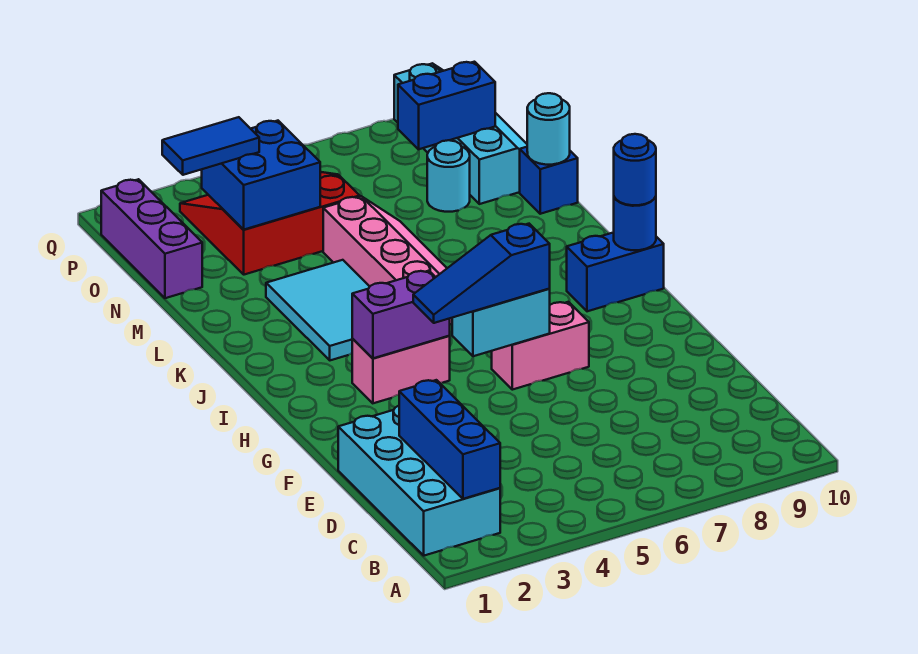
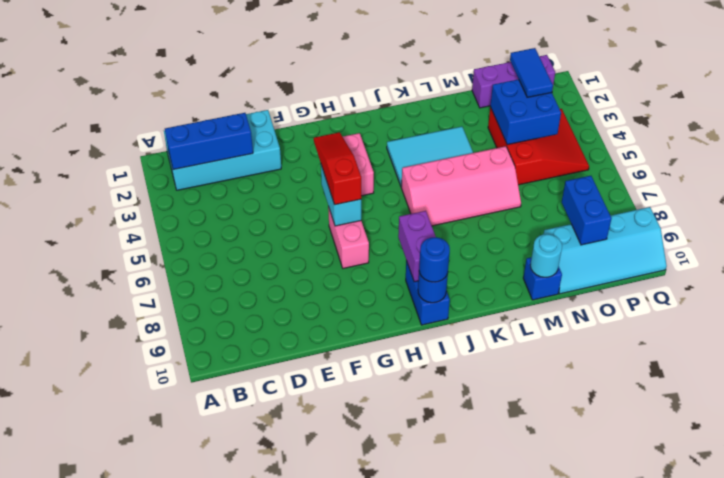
blue 1x3 slope [413,224,550,323] -> red 1x3 slope [314,132,361,205]
purple 1x2 brick [352,271,450,358] -> purple 1x2 brick moved to [398,211,436,282]
cyan 1x1 round brick [427,140,470,212] -> none

